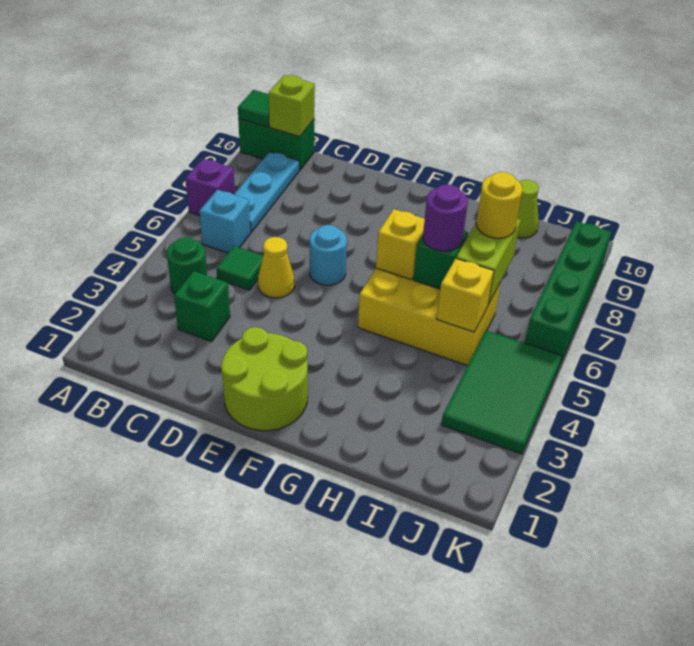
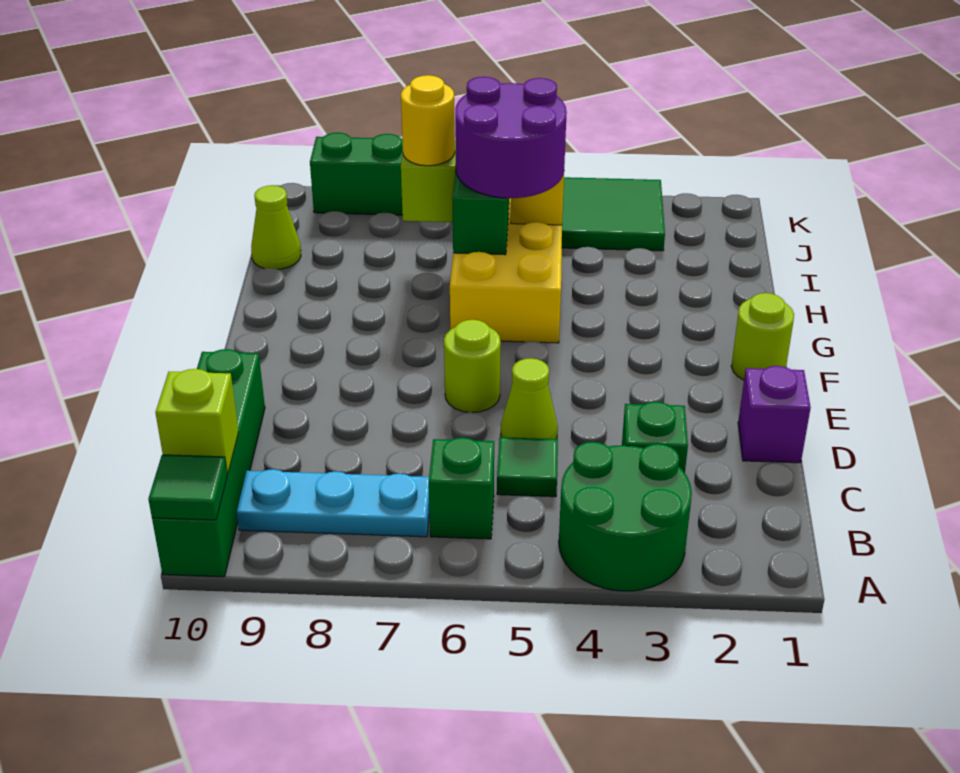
purple 1x1 brick [185,159,235,215] -> purple 1x1 brick moved to [738,366,811,463]
green 1x2 brick [238,119,314,170] -> green 1x4 brick [152,349,265,577]
green 1x1 round brick [167,237,207,294] -> green 2x2 round brick [559,442,692,591]
cyan 1x1 brick [200,190,251,253] -> green 1x1 brick [429,438,494,539]
yellow 1x1 cone [258,237,295,298] -> lime 1x1 cone [501,358,558,439]
lime 2x2 round brick [221,327,308,431] -> lime 1x1 round brick [731,293,794,380]
cyan 1x1 round brick [310,225,347,285] -> lime 1x1 round brick [444,320,501,413]
yellow 1x1 brick [376,209,425,280] -> none
purple 1x1 round brick [423,184,468,251] -> purple 2x2 round brick [455,77,567,198]

